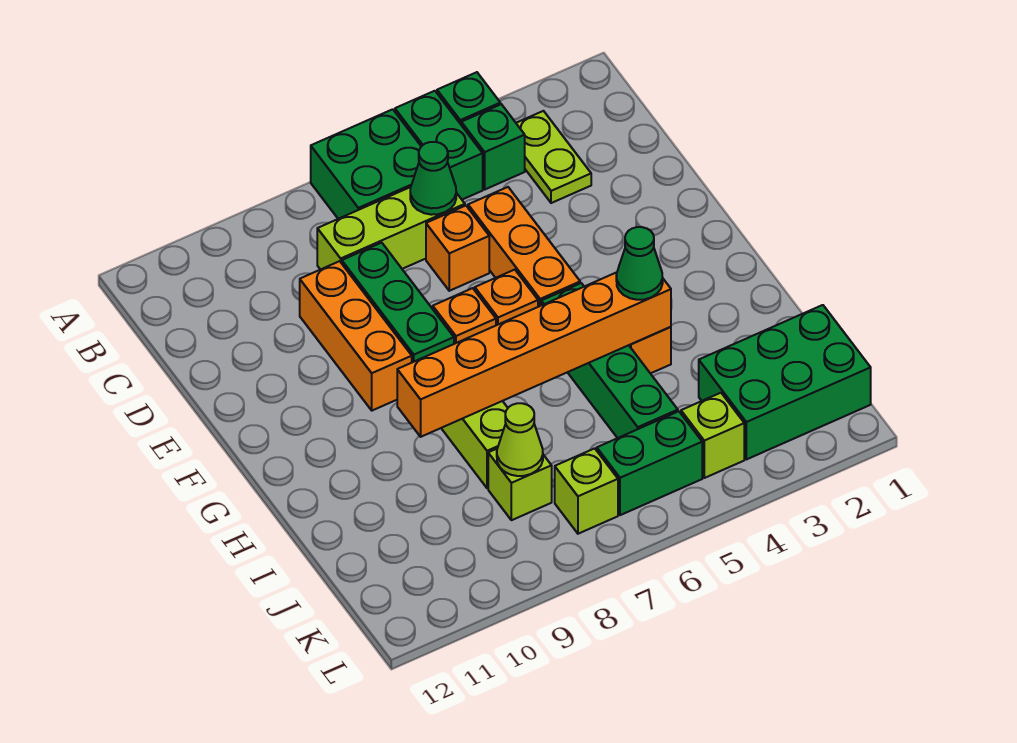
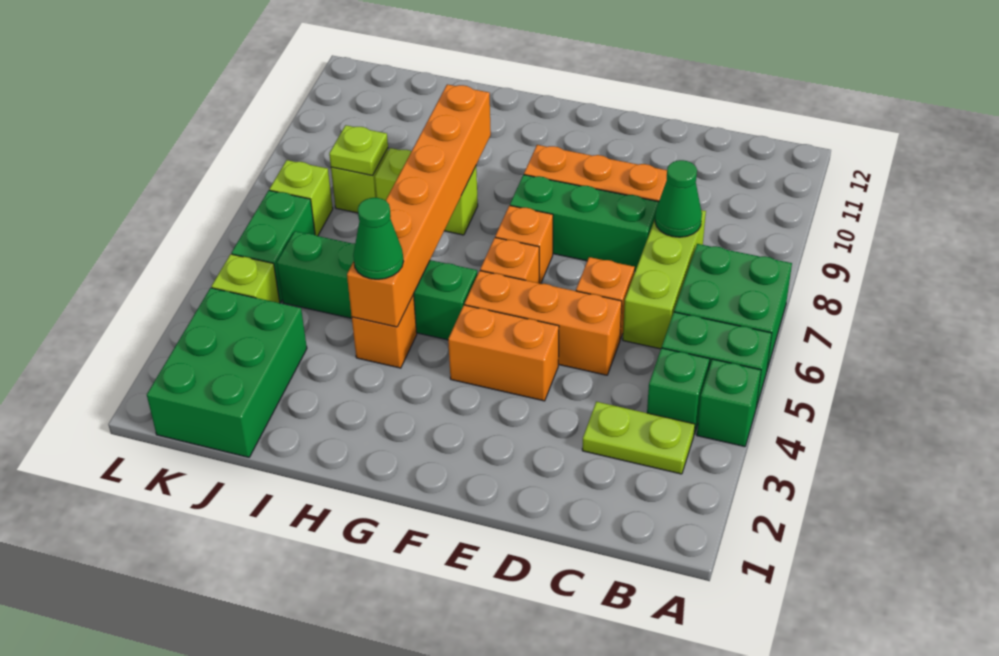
green 1x1 cone [410,142,456,215] -> green 1x1 cone moved to [655,160,702,237]
none -> orange 1x2 brick [448,305,559,401]
lime 1x1 cone [497,403,543,476] -> lime 1x1 plate [329,125,388,175]

